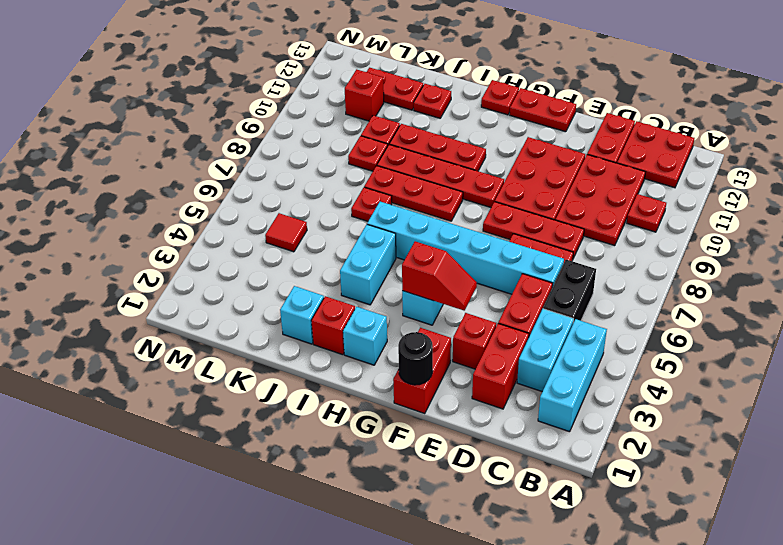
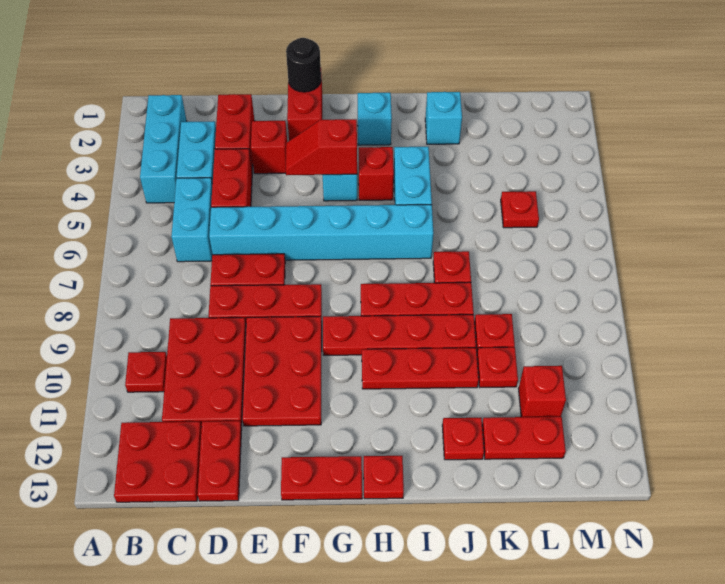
black 1x2 brick [543,260,596,323] -> cyan 1x2 brick [171,178,213,262]
red 1x1 brick [311,296,355,355] -> red 1x1 brick moved to [359,147,394,200]
red 1x1 tile [265,213,307,252] -> red 1x1 plate [501,191,539,228]

